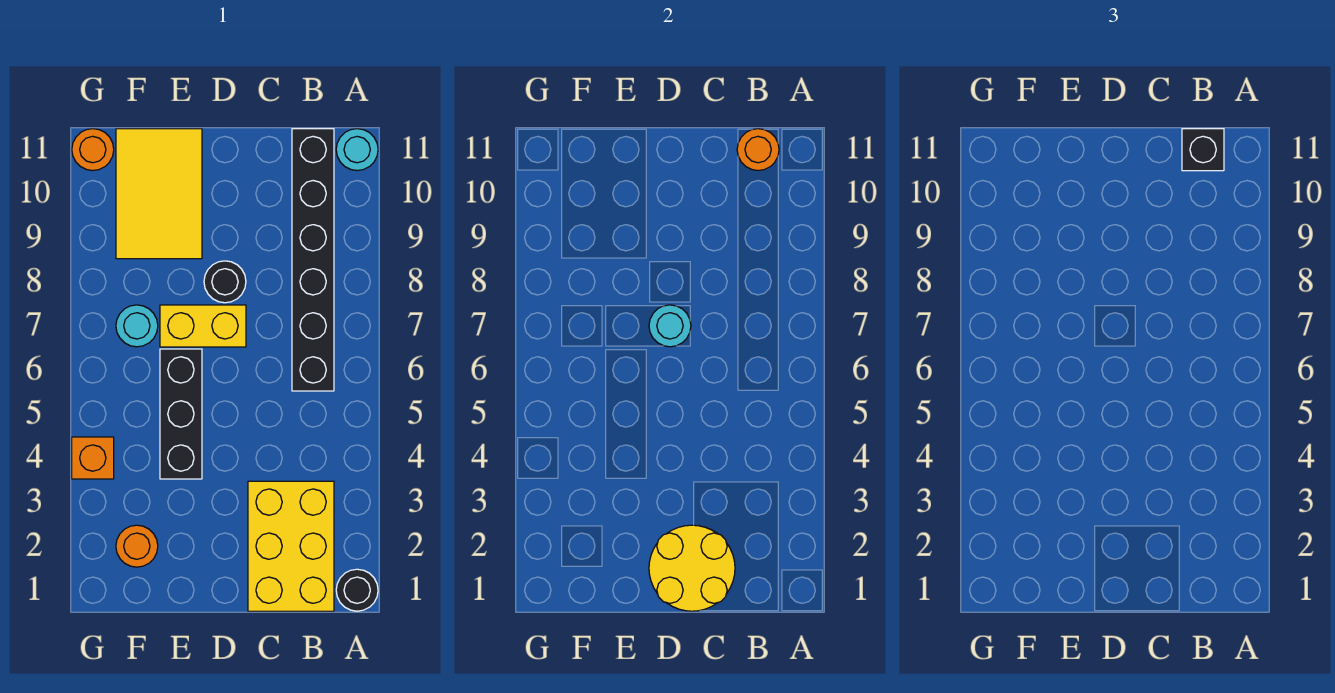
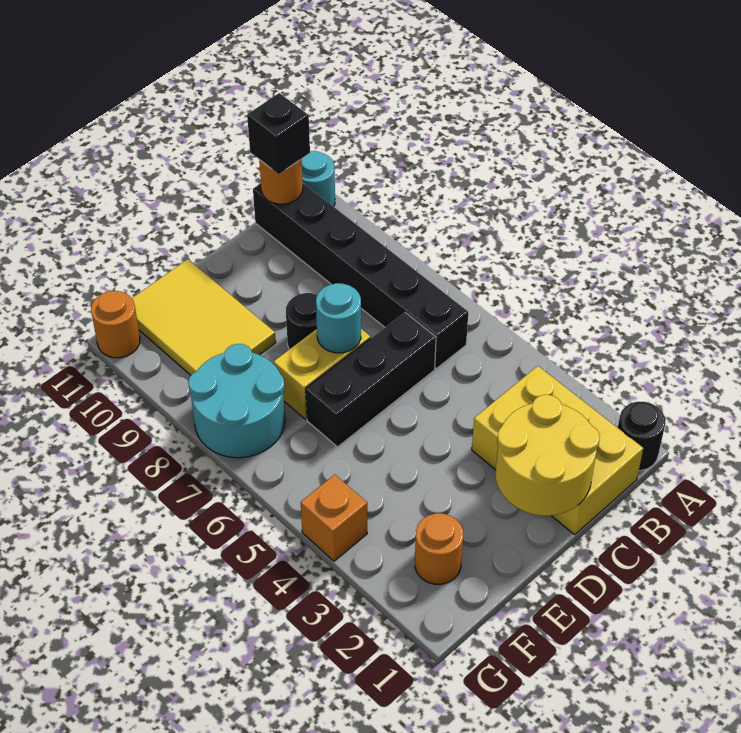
black 1x3 brick [160,349,202,479] -> black 1x3 brick turned to [306,313,436,447]
cyan 1x1 round brick [116,305,158,347] -> cyan 2x2 round brick [188,344,285,458]

